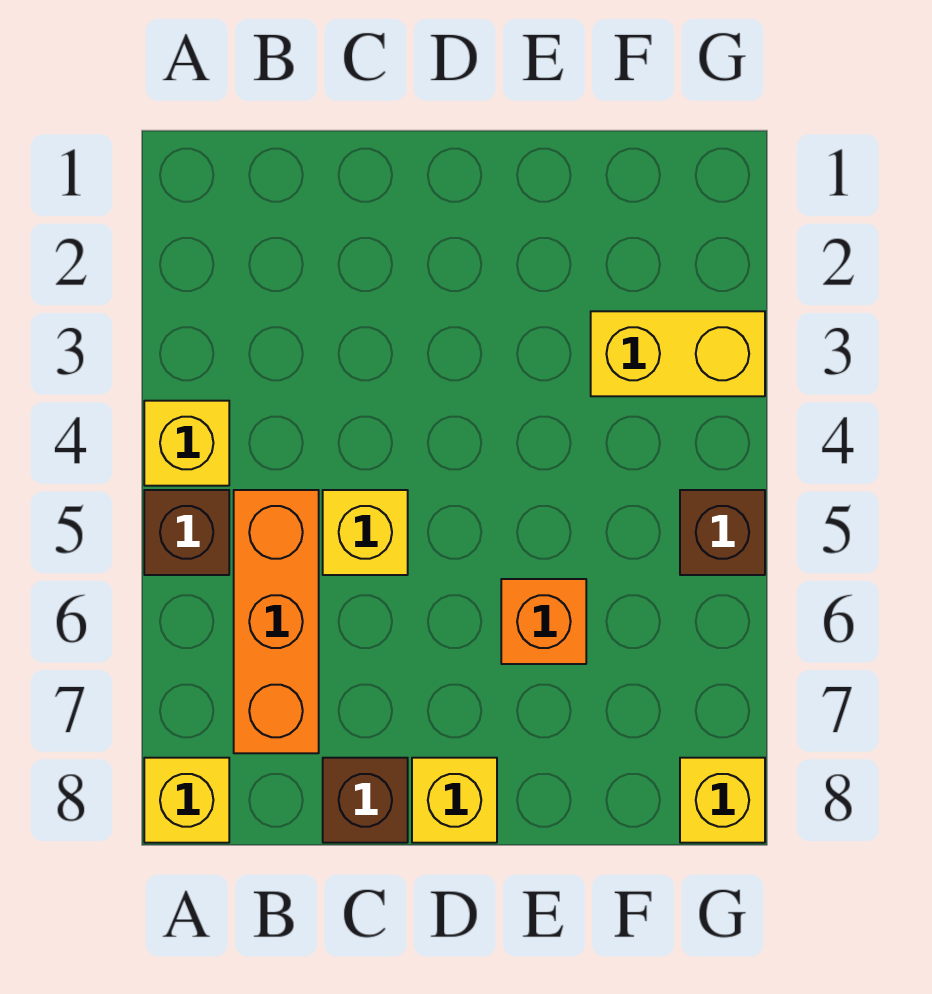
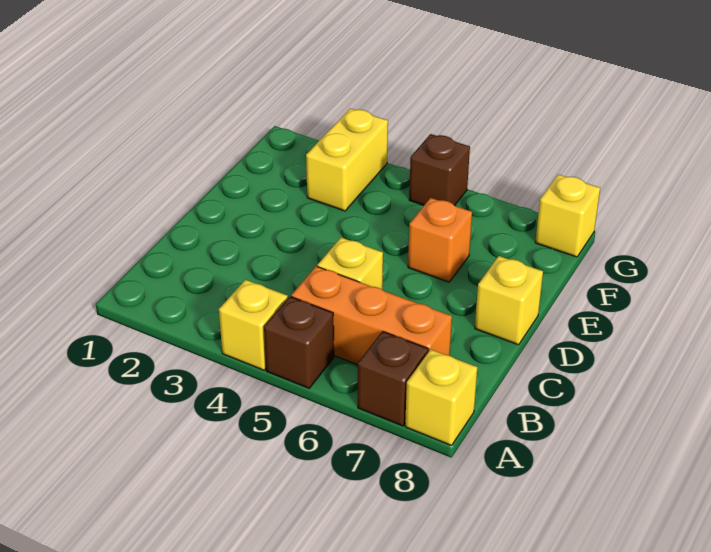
brown 1x1 brick [323,758,408,843] -> brown 1x1 brick moved to [358,331,428,426]

